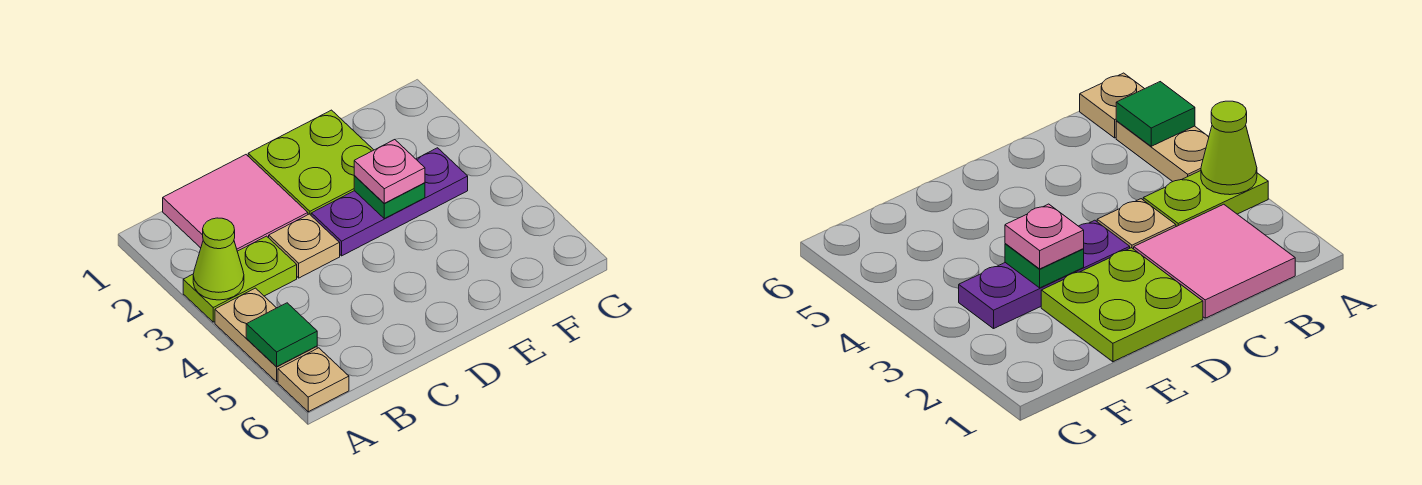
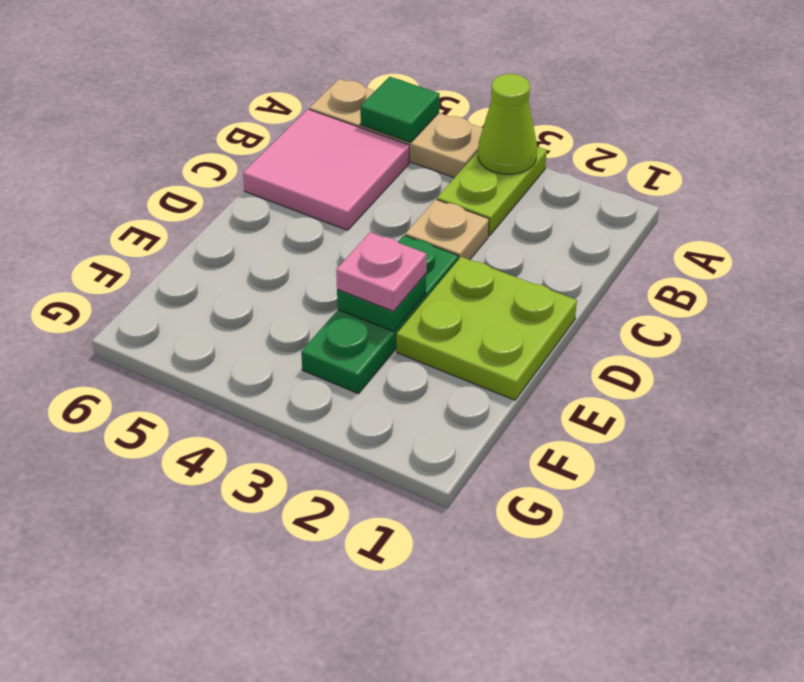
pink 2x2 tile [163,155,308,251] -> pink 2x2 tile moved to [243,109,409,230]
purple 1x3 plate [311,148,468,256] -> green 1x3 plate [301,235,458,394]

